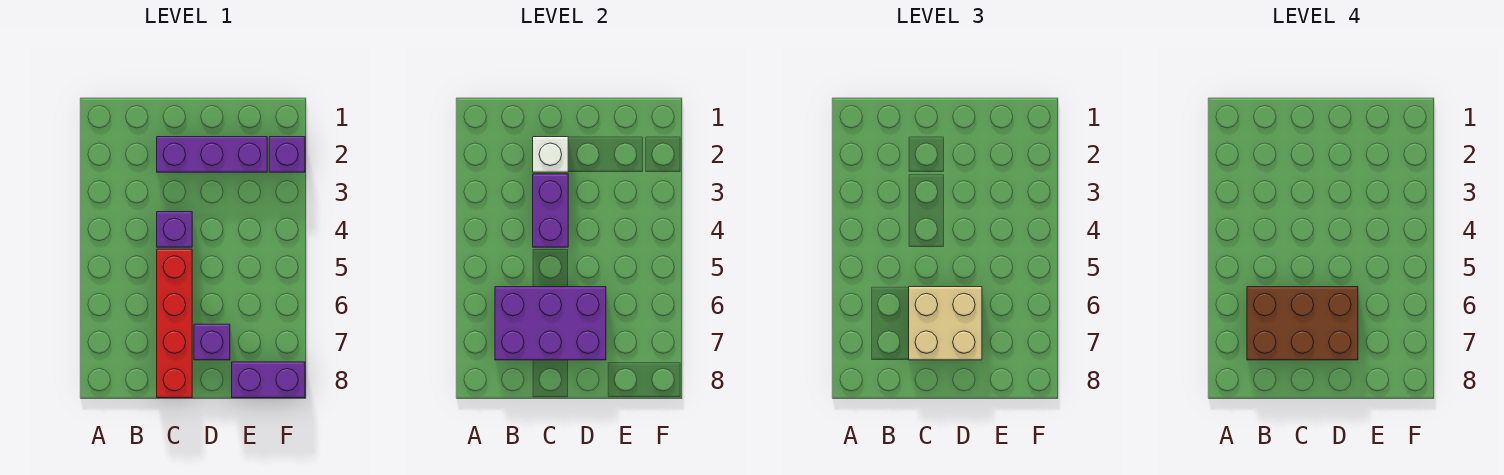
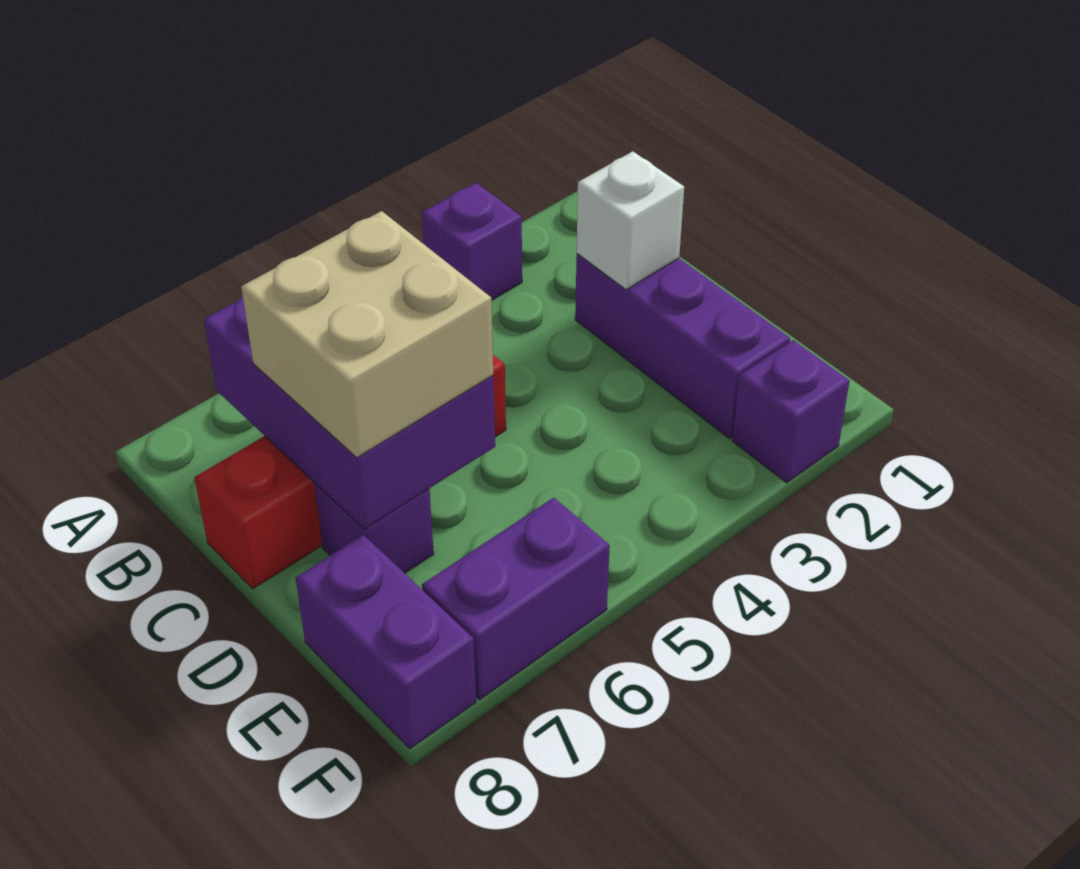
brown 2x3 brick [1247,287,1358,360] -> none
purple 1x2 brick [533,174,568,247] -> purple 1x2 brick moved to [422,498,610,700]
purple 1x1 brick [157,212,192,247] -> purple 1x1 brick moved to [422,183,522,300]

